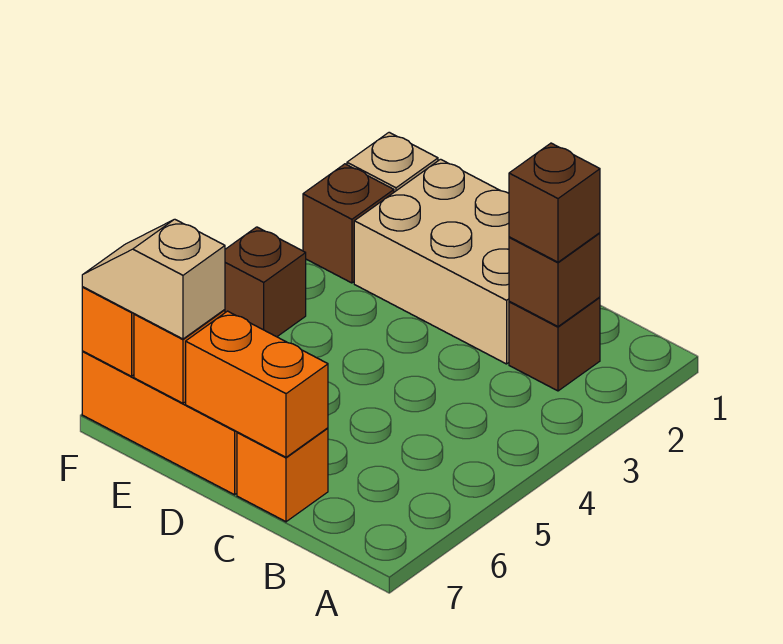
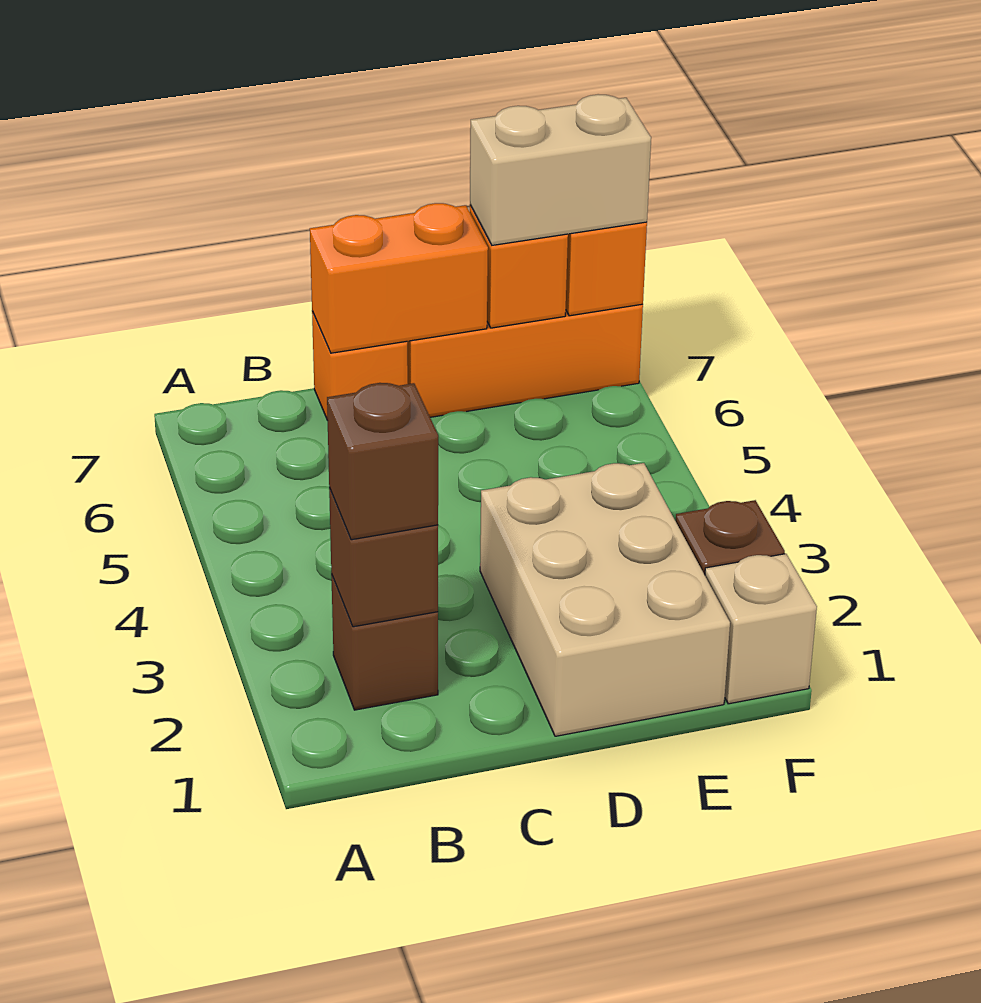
tan 2x3 brick [354,159,509,364] -> tan 2x3 brick turned to [480,463,730,736]
tan 1x2 slope [82,219,225,339] -> tan 1x2 brick [470,94,651,245]
brown 1x1 brick [225,227,306,337] -> none

